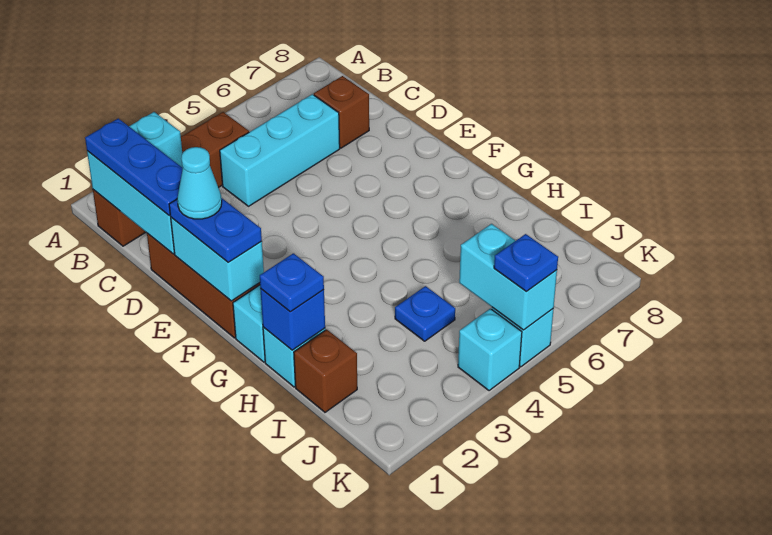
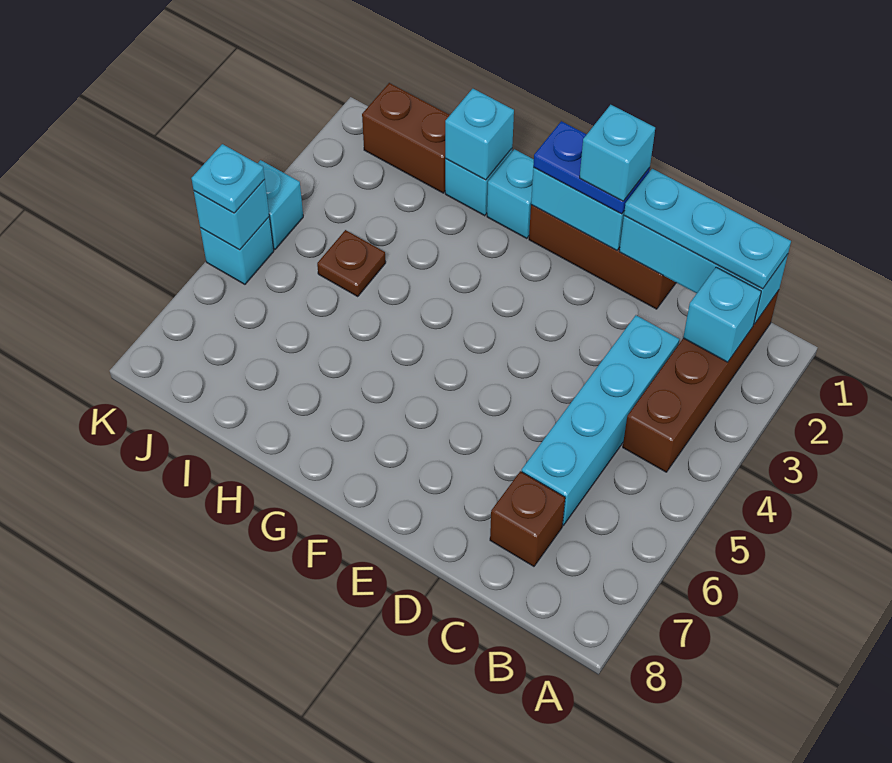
blue 1x3 plate [85,118,183,215] -> cyan 1x3 plate [624,169,791,289]
cyan 1x3 brick [220,94,340,206] -> cyan 1x4 brick [522,315,679,525]
cyan 1x1 cone [177,147,222,219] -> cyan 1x1 brick [580,105,655,201]
blue 1x1 brick [260,288,325,350] -> cyan 1x1 brick [445,89,514,180]
blue 1x1 plate [260,253,324,312] -> none
brown 1x1 brick [294,329,357,412] -> brown 1x2 brick [362,83,450,193]
blue 1x1 plate [395,286,455,341] -> brown 1x1 plate [317,230,386,296]
cyan 1x2 brick [459,224,557,330] -> cyan 1x1 brick [194,180,269,250]
blue 1x1 plate [494,234,558,292] -> cyan 1x1 plate [191,144,265,213]

